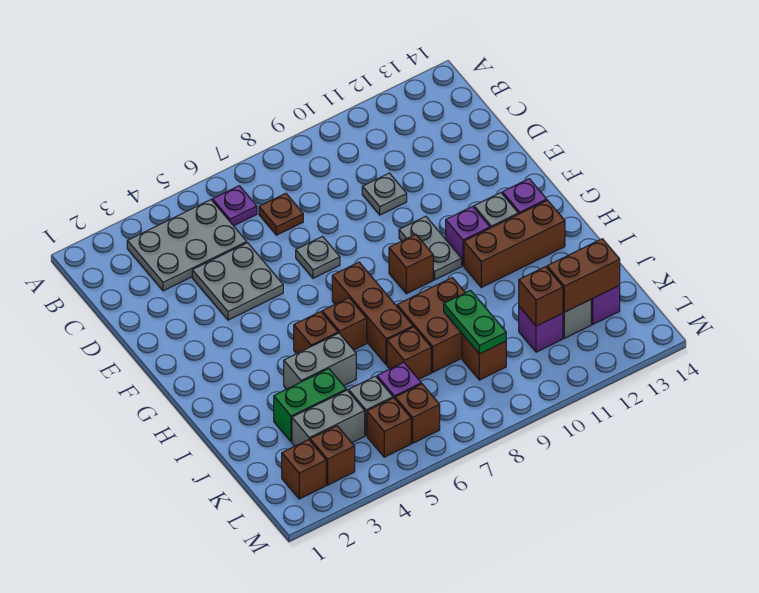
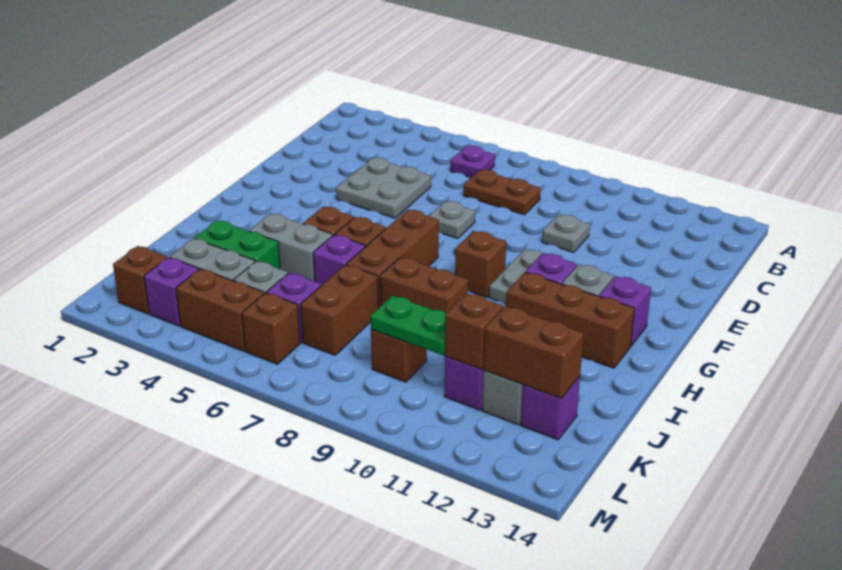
grey 2x3 plate [127,200,247,291] -> none
brown 1x1 plate [259,193,303,235] -> brown 1x2 plate [463,170,541,215]
none -> purple 1x1 brick [313,235,365,285]
brown 2x2 brick [397,277,465,372] -> brown 1x2 brick [380,257,468,313]
brown 1x1 brick [387,327,431,379] -> brown 1x2 brick [301,265,378,355]
green 1x2 plate [444,290,506,354] -> green 1x2 plate turned to [371,296,446,355]
brown 1x1 brick [310,426,355,485] -> purple 1x1 brick [144,257,199,326]
brown 1x1 brick [367,398,411,457] -> brown 1x2 brick [176,269,264,351]

